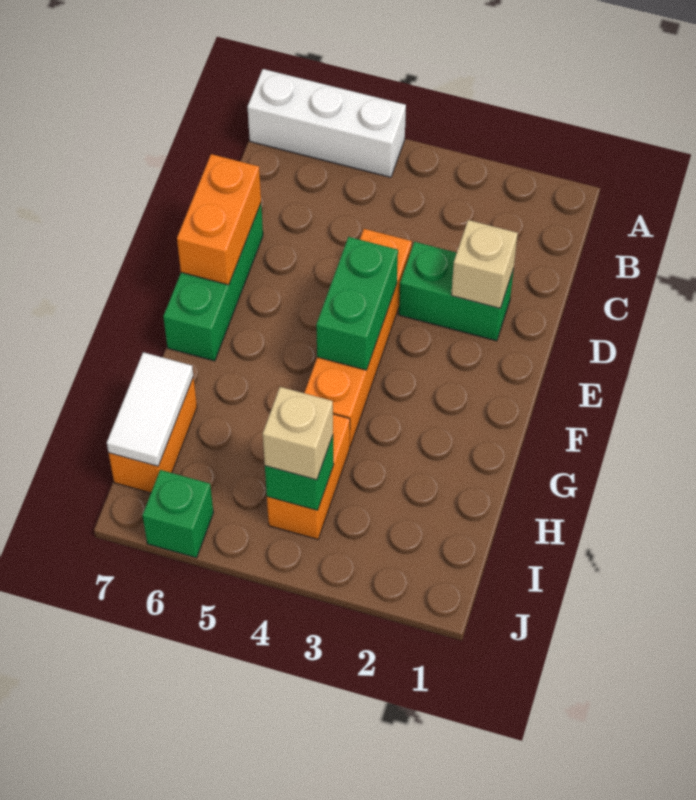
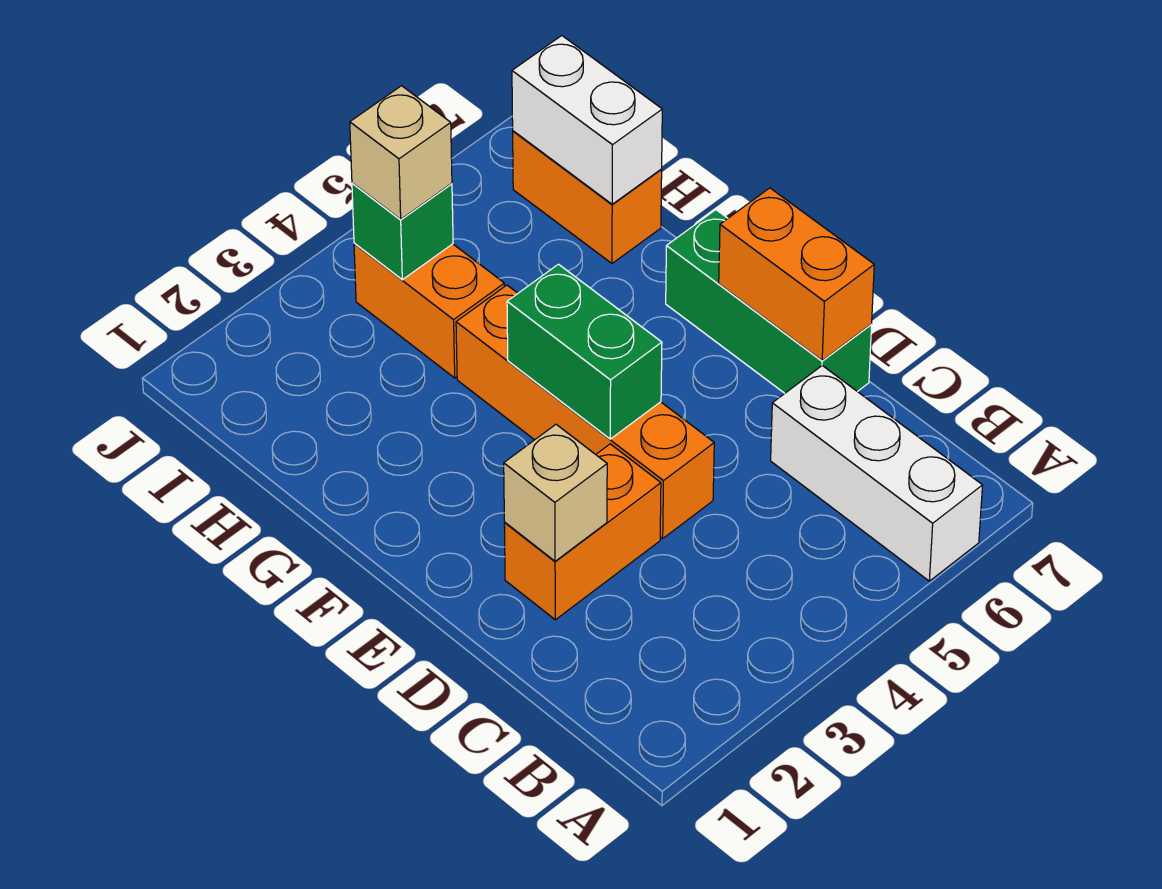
white 1x3 brick [248,69,406,177] -> white 1x3 brick turned to [771,366,983,581]
green 1x2 brick [399,242,514,341] -> orange 1x2 brick [504,444,661,620]
white 1x2 tile [107,352,193,466] -> white 1x2 brick [512,36,662,204]
green 1x1 brick [142,470,213,558] -> none

